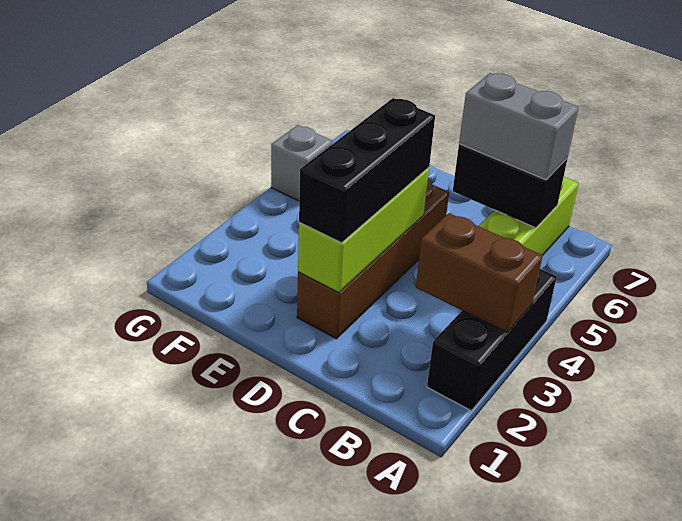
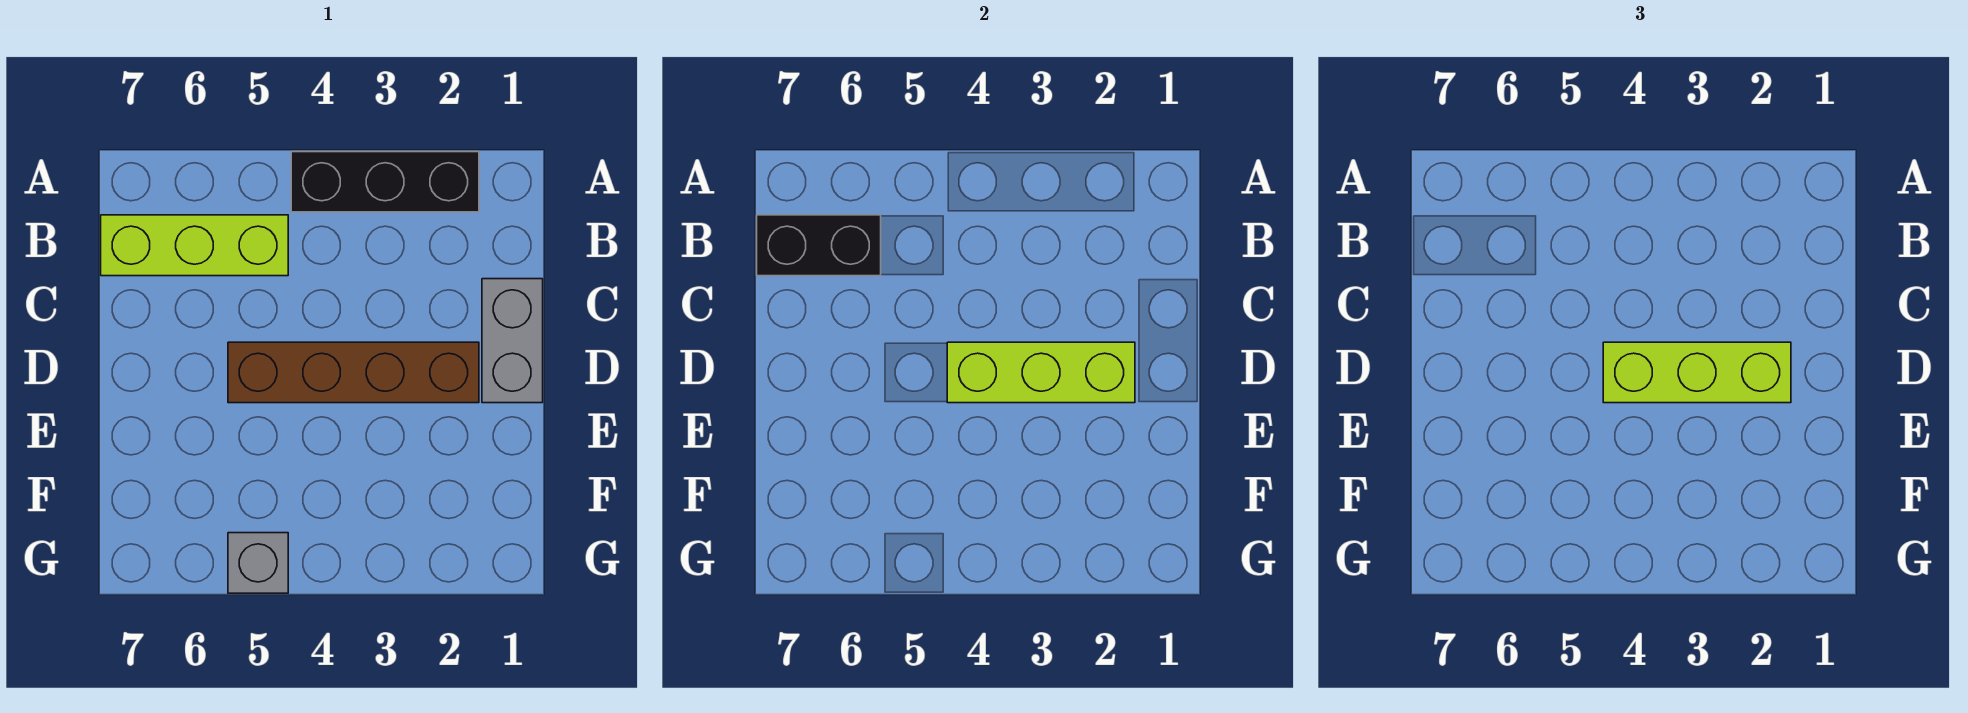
brown 1x2 brick [416,213,543,333] -> none
black 1x2 brick [453,144,568,228] -> black 1x2 brick turned to [757,215,881,276]
grey 1x2 brick [459,73,579,180] -> grey 1x2 brick moved to [482,279,543,403]
black 1x3 brick [299,98,435,243] -> lime 1x3 brick [1603,342,1791,403]

